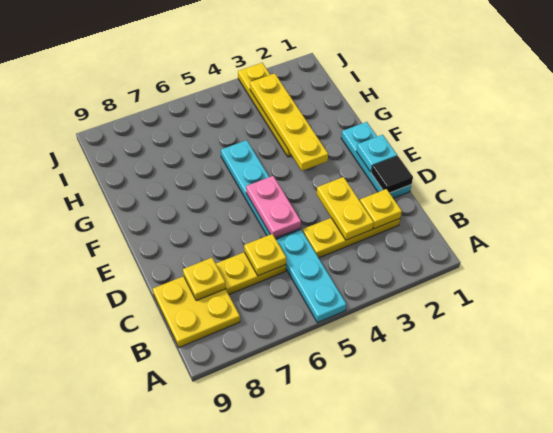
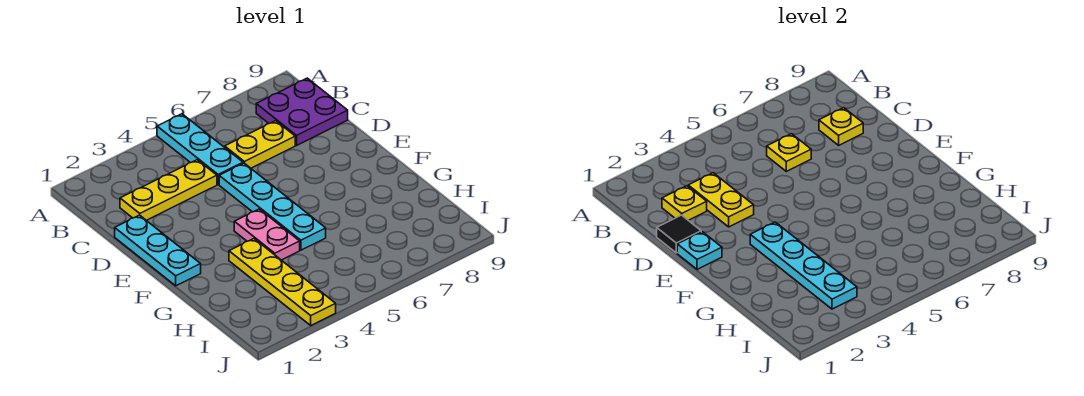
yellow 2x2 plate [153,276,240,347] -> purple 2x2 plate [256,78,348,145]
pink 1x2 plate [246,176,301,238] -> pink 1x2 plate moved to [234,209,300,260]
yellow 1x4 plate [250,73,328,171] -> cyan 1x4 plate [750,222,857,309]

